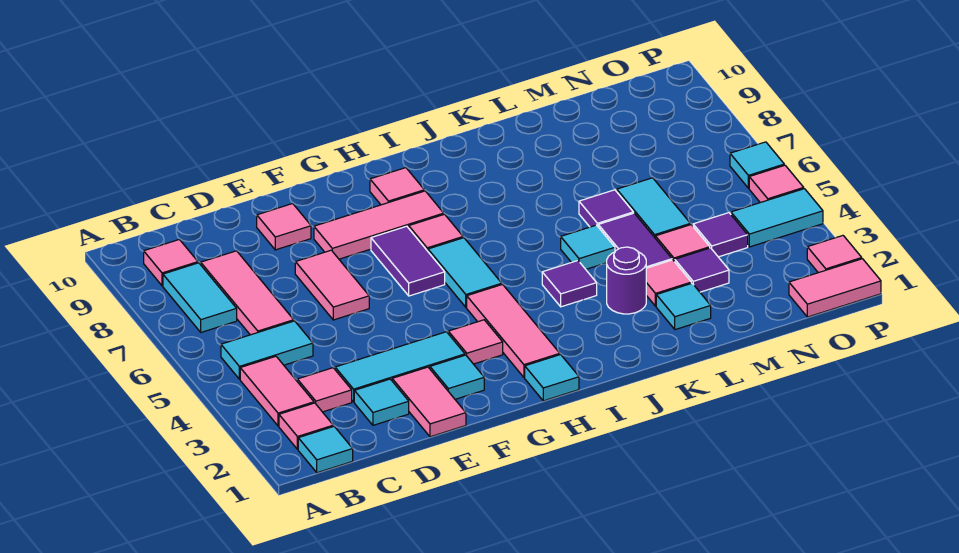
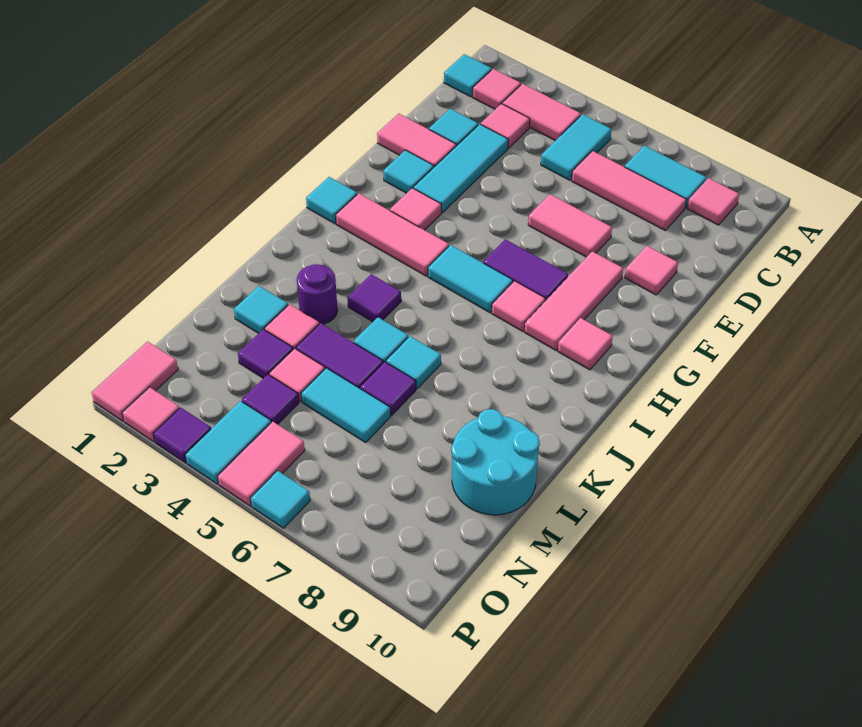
none -> cyan 1x1 tile [386,336,441,389]
none -> cyan 2x2 round brick [451,409,540,515]
none -> purple 1x1 tile [153,407,211,463]
pink 1x1 tile [749,165,804,203] -> pink 1x2 tile [218,421,305,506]

